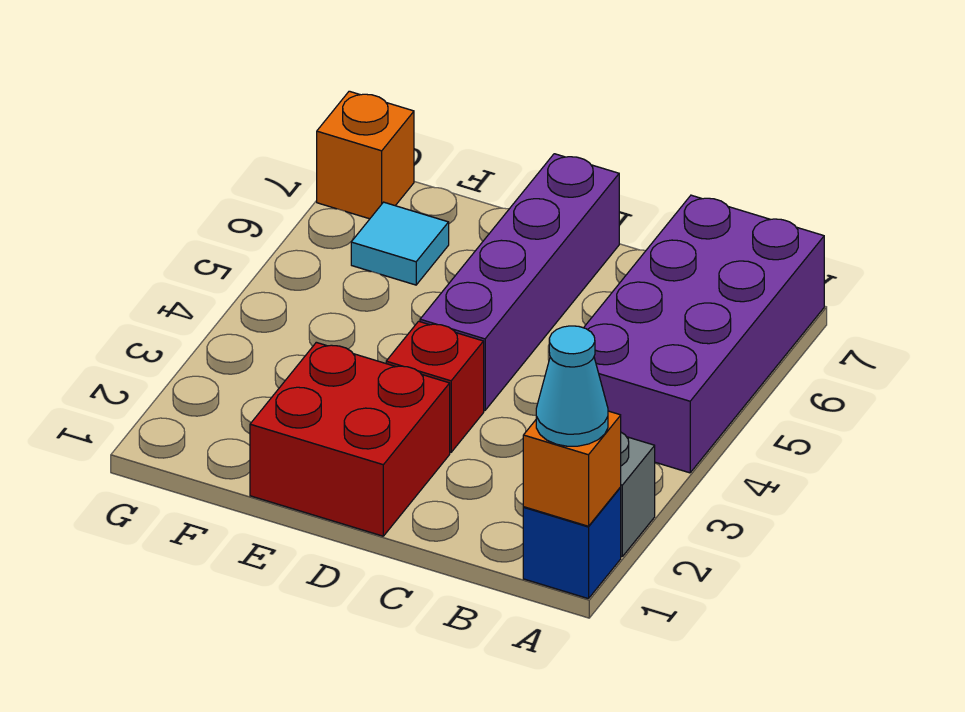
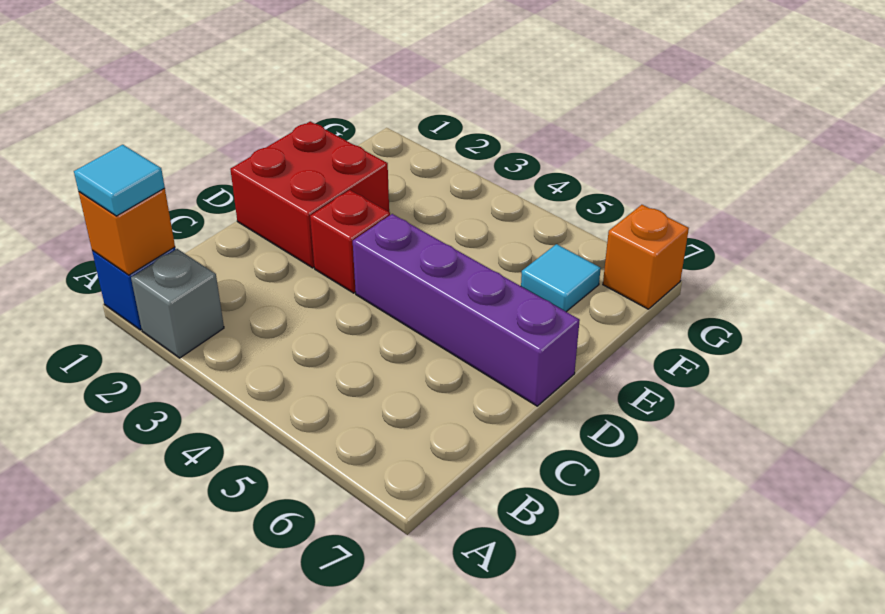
cyan 1x1 cone [536,326,608,446] -> cyan 1x1 tile [74,145,165,216]
purple 2x4 brick [584,195,824,473] -> none

